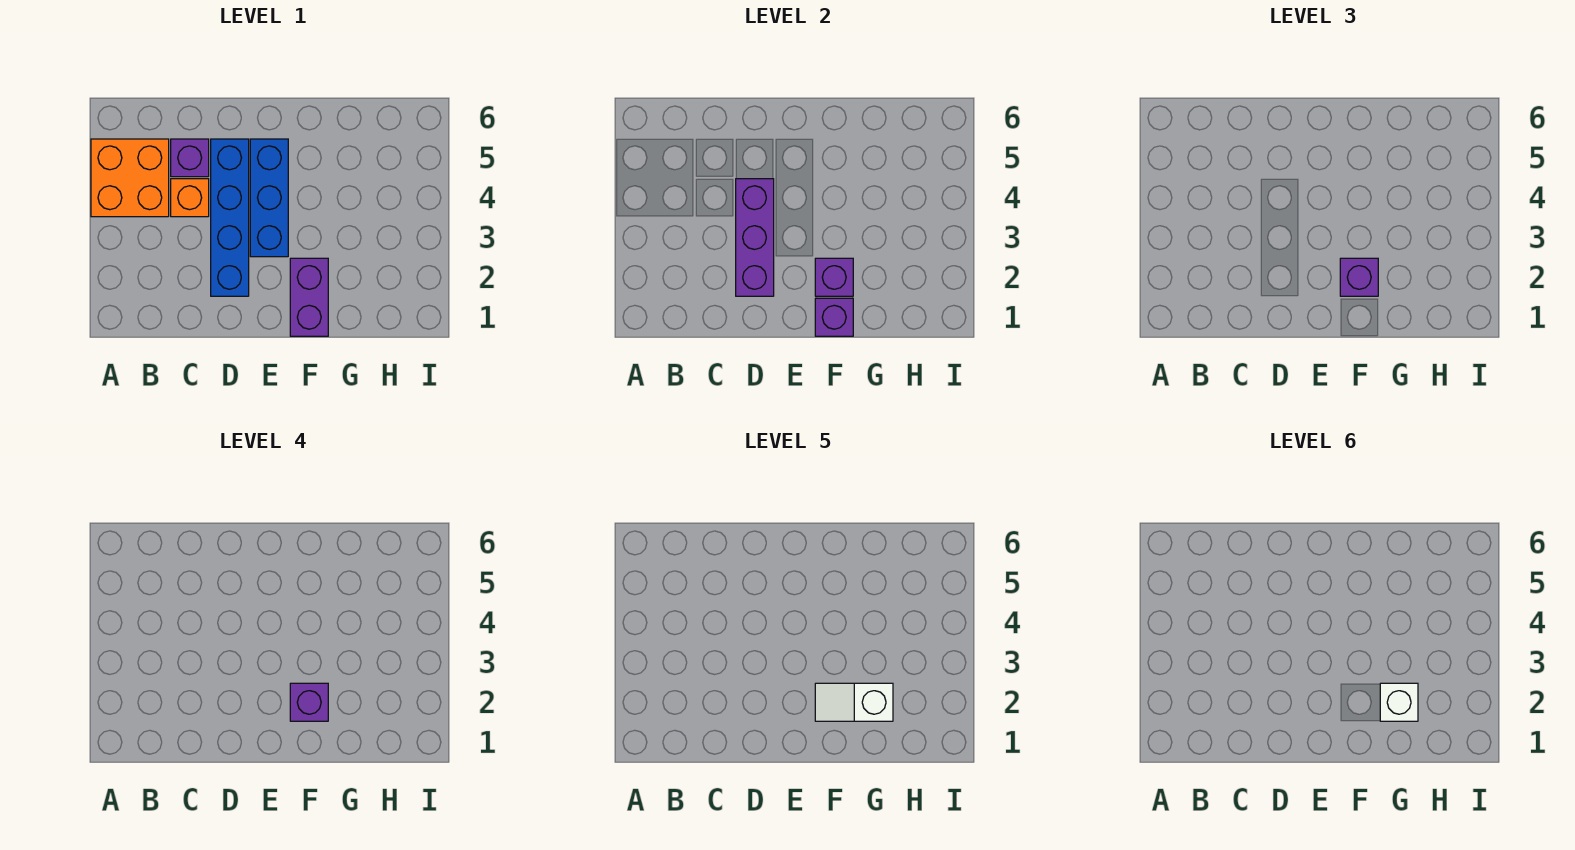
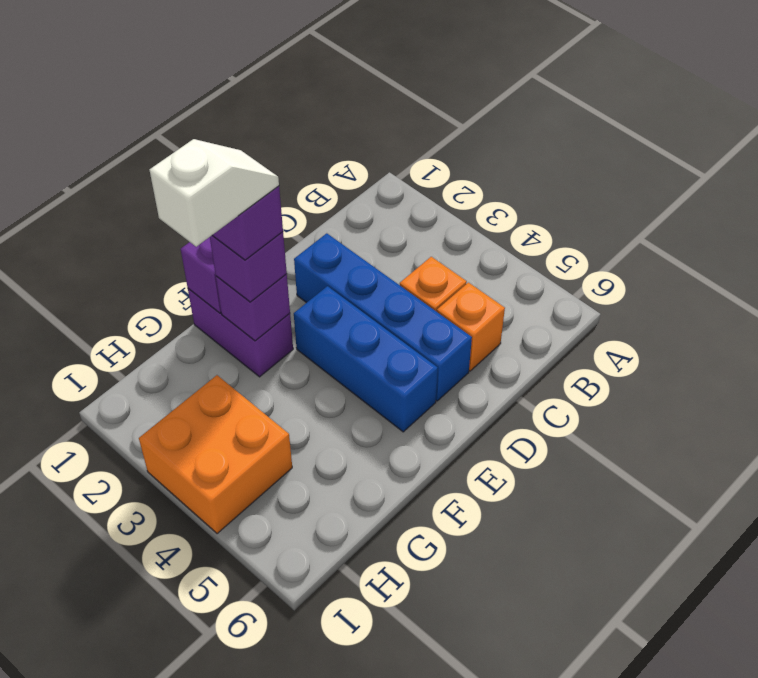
orange 2x2 brick [91,139,169,217] -> orange 2x2 brick moved to [139,375,292,534]
purple 1x1 brick [171,139,209,177] -> orange 1x1 brick [437,283,505,371]
purple 1x3 brick [736,179,774,296] -> none
white 1x1 brick [1380,683,1418,721] -> none

